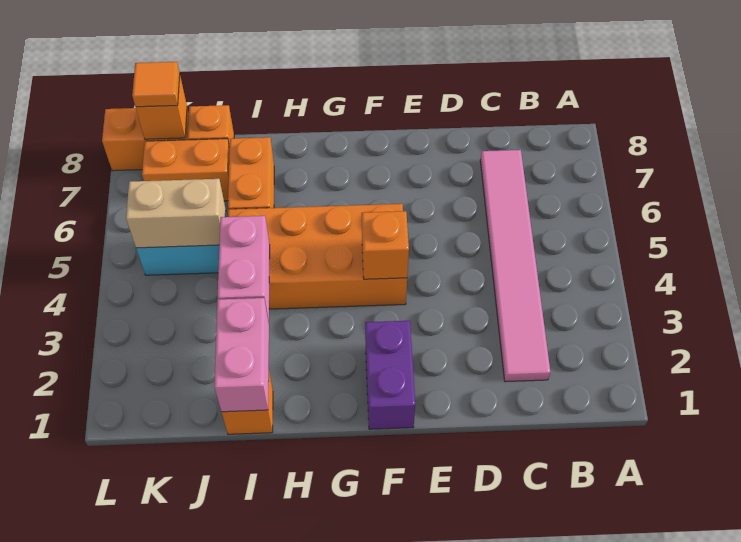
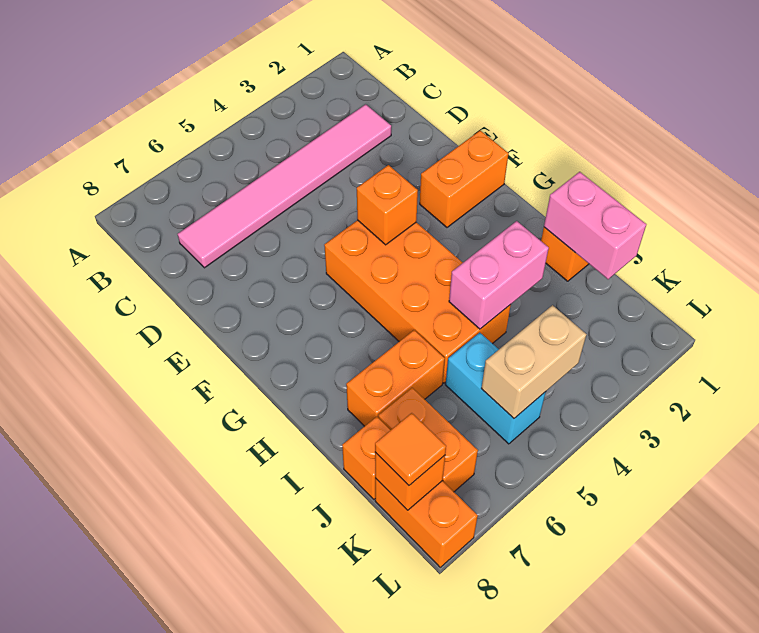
purple 1x2 brick [365,321,415,429] -> orange 1x2 brick [420,131,509,227]
pink 1x2 brick [214,298,269,412] -> pink 1x2 brick turned to [544,172,646,279]
tan 1x2 brick [126,179,226,248] -> tan 1x2 brick turned to [481,305,587,418]

